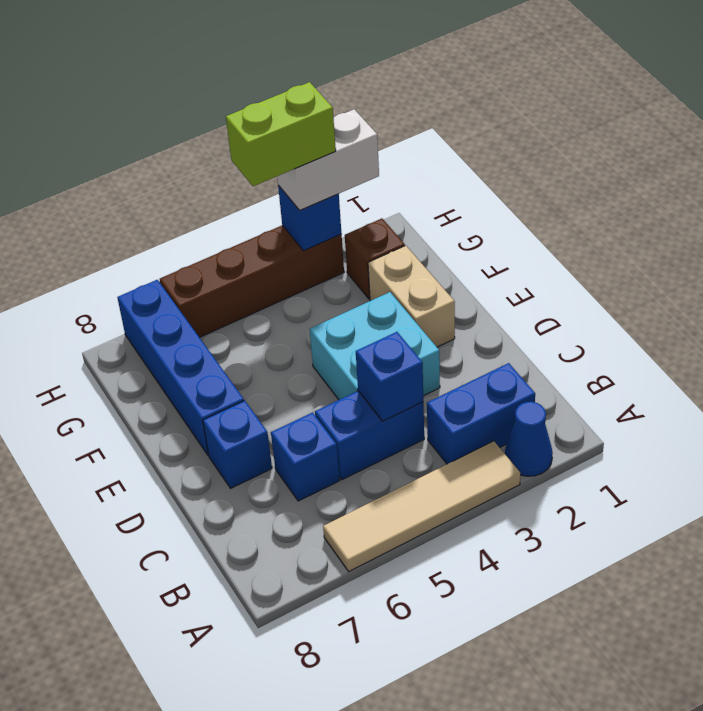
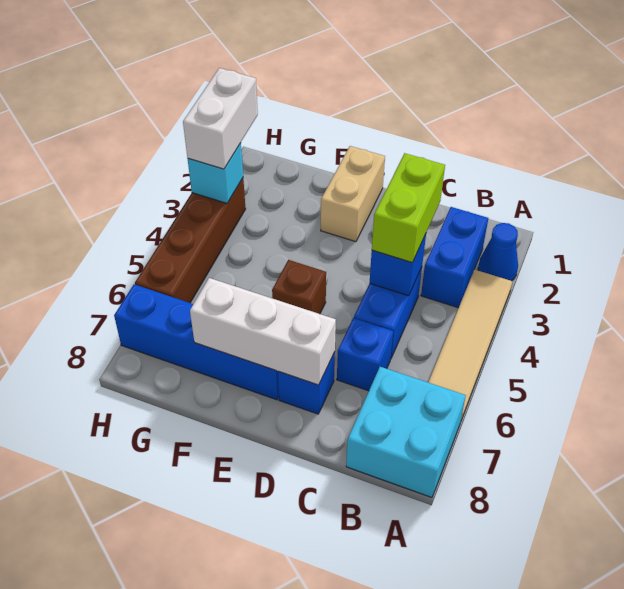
cyan 2x2 brick [310,292,440,400] -> cyan 2x2 brick moved to [346,367,466,497]
none -> white 1x3 brick [190,278,336,385]
tan 1x2 brick [368,246,455,347] -> tan 1x2 brick turned to [321,146,385,242]
brown 1x1 brick [345,219,405,299] -> brown 1x1 brick moved to [272,260,326,314]
blue 1x1 brick [278,185,342,251] -> cyan 1x1 brick [188,143,243,203]
lime 1x2 brick [226,82,336,186] -> lime 1x2 brick moved to [372,153,445,263]

